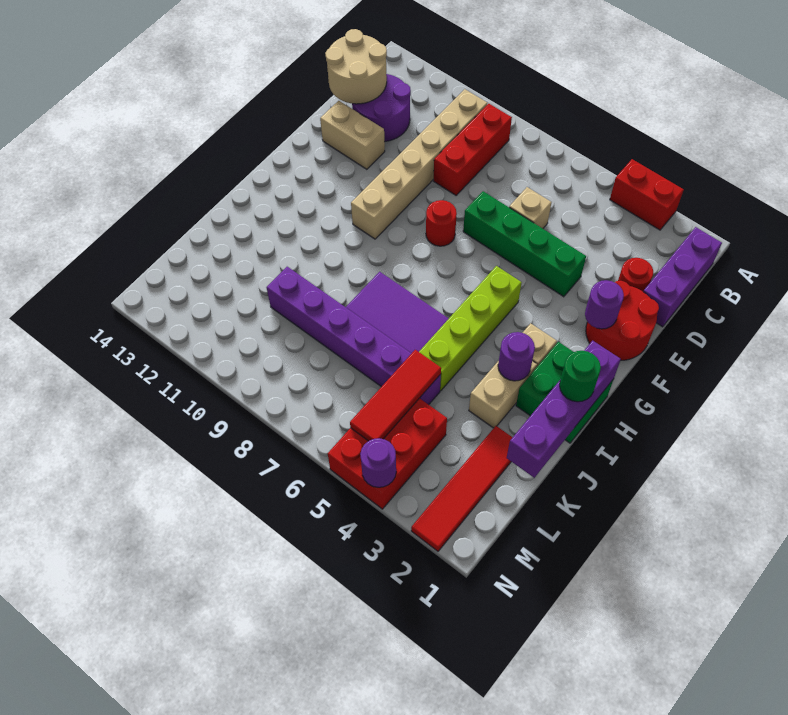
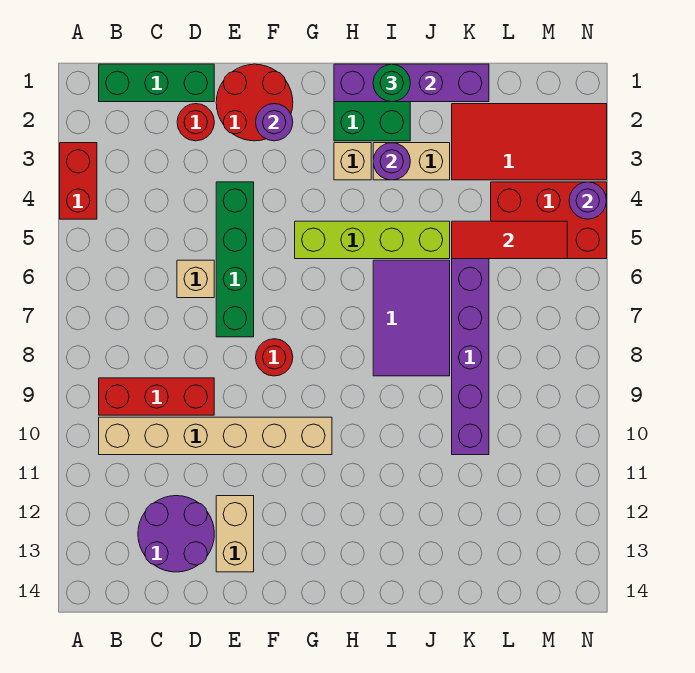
purple 1x3 brick [643,227,722,327] -> green 1x3 brick [99,64,214,102]
tan 2x2 round brick [325,29,387,104] -> none
red 1x4 tile [411,426,513,551] -> red 2x4 tile [452,104,607,180]

